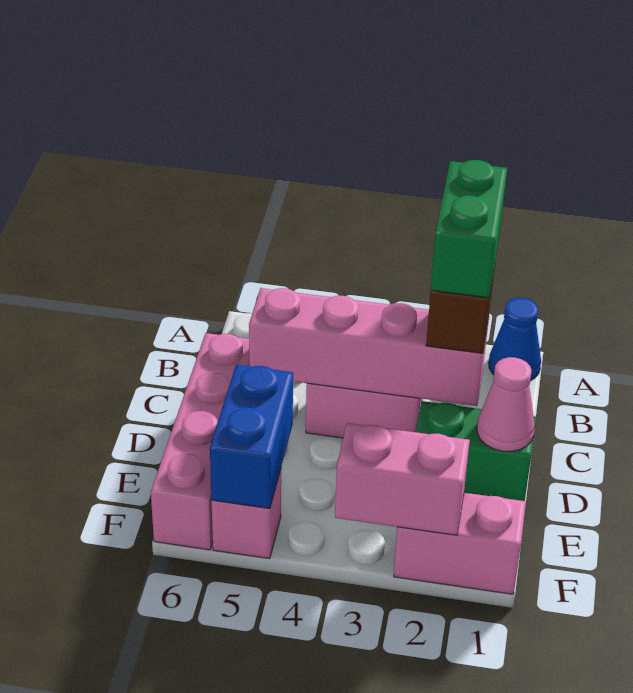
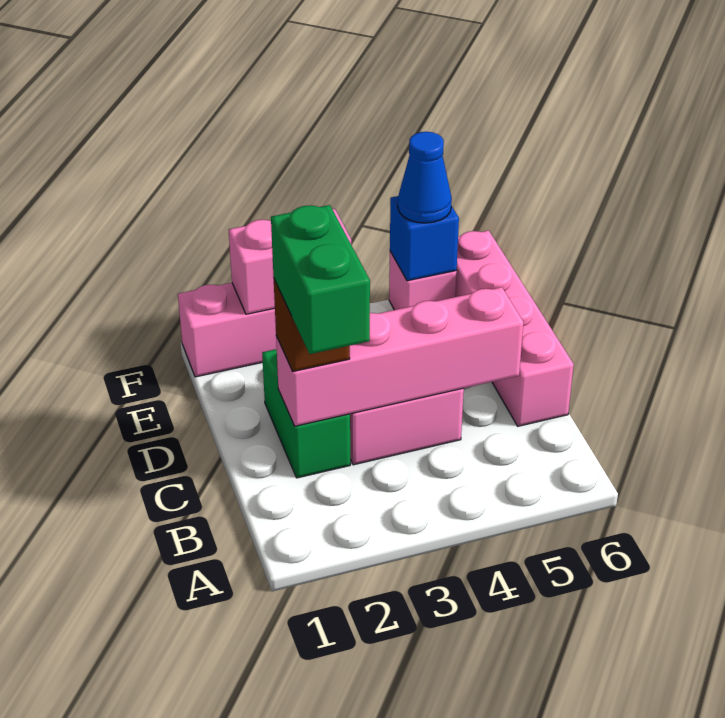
blue 1x1 cone [489,298,541,381] -> blue 1x1 cone moved to [398,132,452,223]
green 1x2 brick [416,401,536,501] -> green 1x2 brick turned to [262,349,350,478]
pink 1x1 cone [477,357,535,451] -> none
blue 1x2 brick [210,365,293,509] -> blue 1x1 brick [390,196,459,281]

